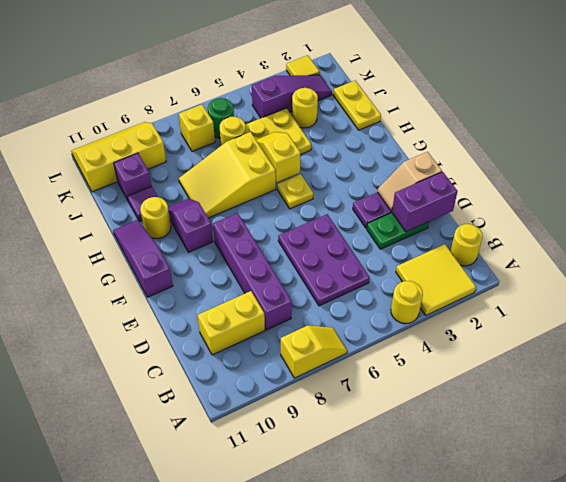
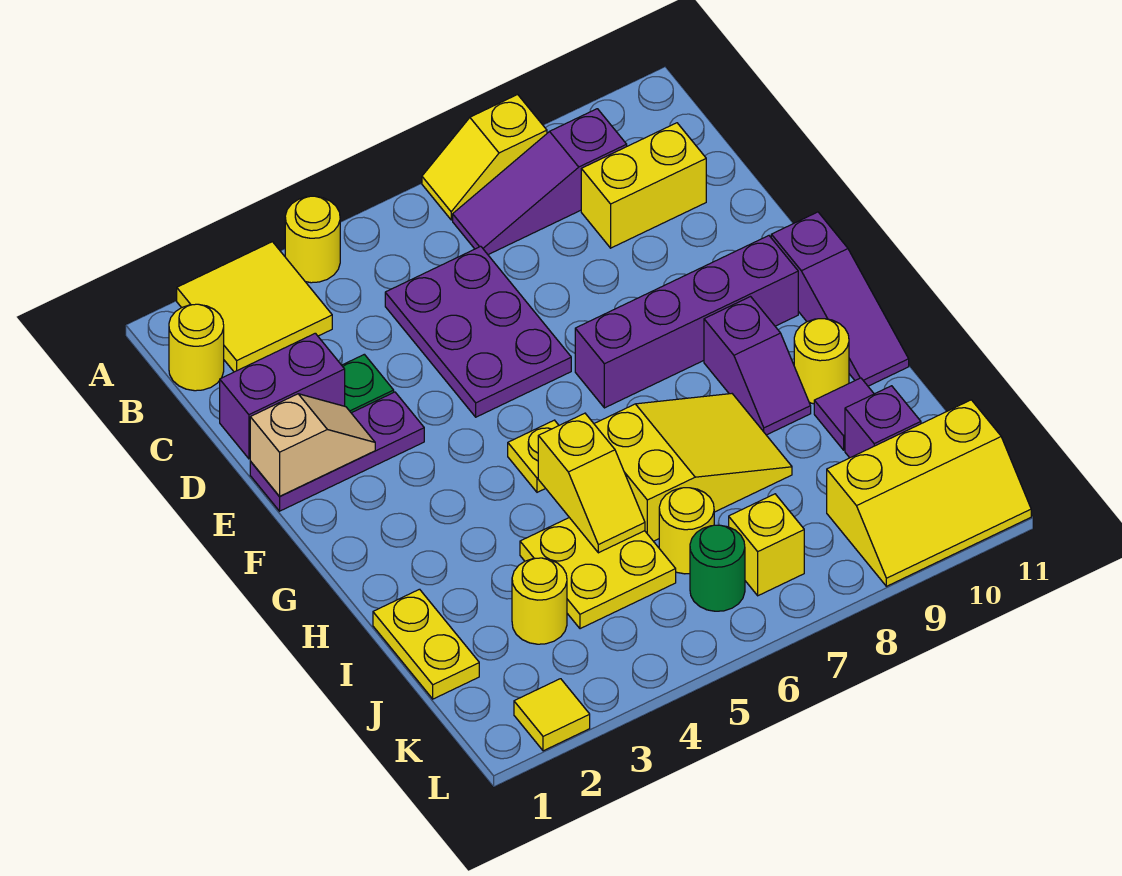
purple 1x4 brick [213,213,292,330] -> purple 1x4 brick turned to [575,236,798,408]
purple 1x3 slope [252,75,332,118] -> purple 1x3 slope moved to [453,109,627,255]

